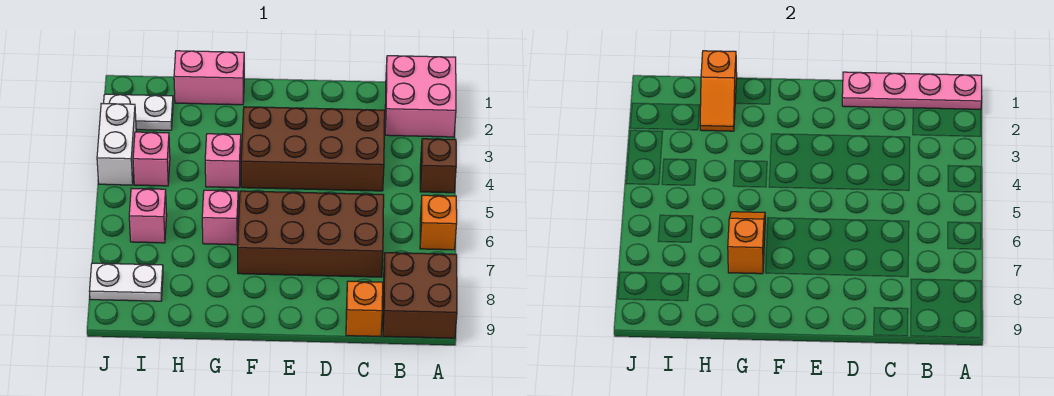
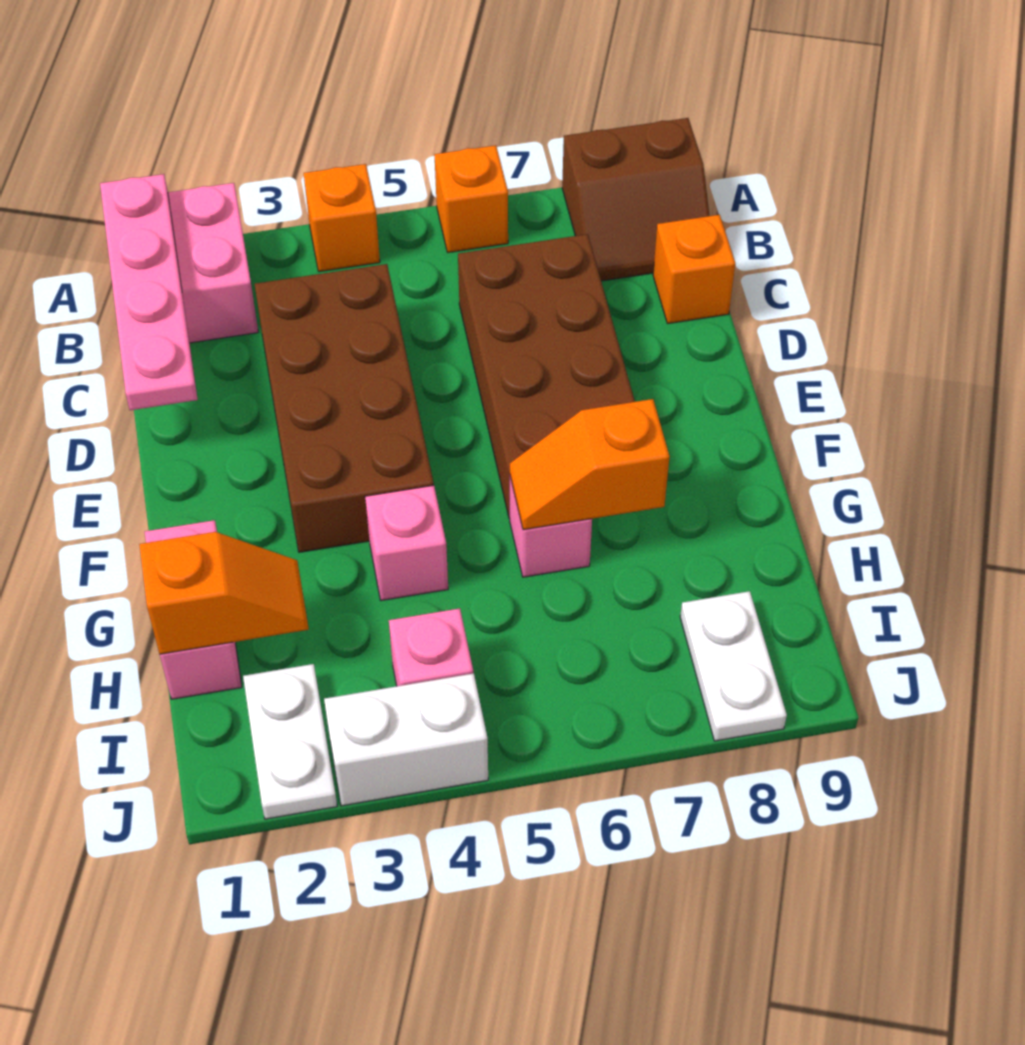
brown 1x1 brick [420,139,456,193] -> orange 1x1 brick [304,164,380,272]
brown 2x2 brick [383,253,457,338] -> brown 2x2 slope [562,118,709,281]
pink 1x1 brick [129,188,167,243] -> none

